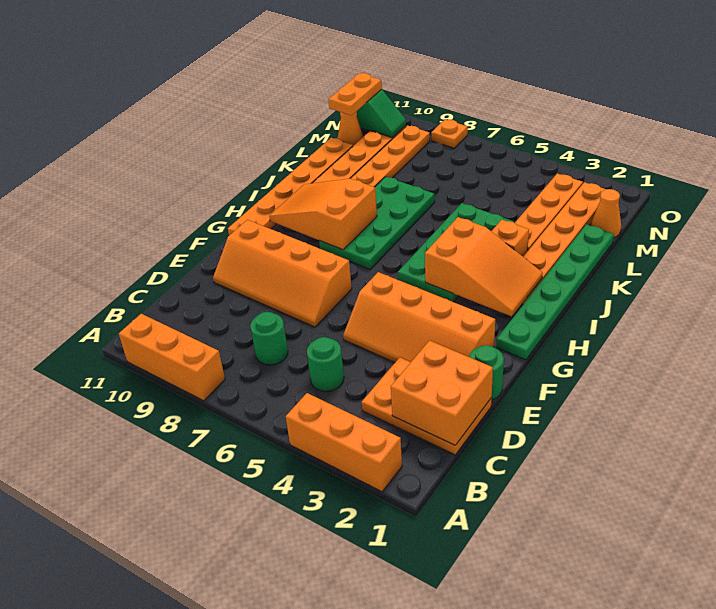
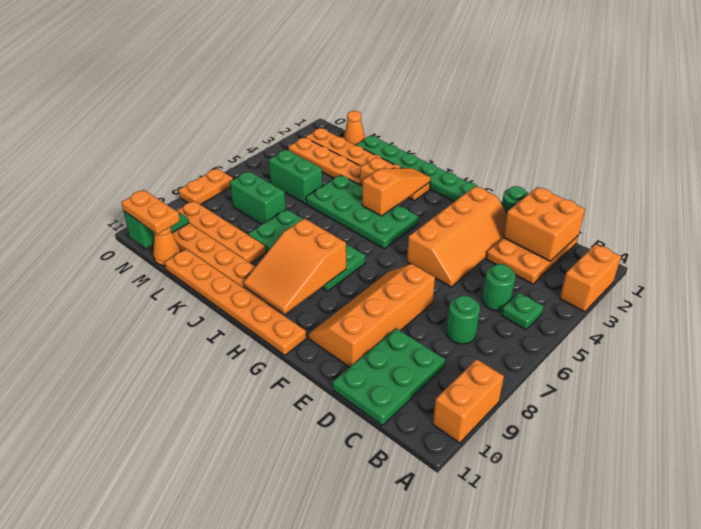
orange 1x3 brick [286,393,402,492] -> orange 1x2 brick [560,244,621,312]
orange 1x3 brick [119,314,225,401] -> orange 1x2 brick [433,359,504,443]
none -> green 1x1 plate [501,293,544,330]
none -> green 2x3 plate [333,328,445,425]
orange 2x4 slope [213,220,352,327] -> orange 2x4 slope turned to [308,264,435,367]
orange 2x3 slope [425,217,543,316] -> orange 1x3 slope [362,168,431,216]
none -> green 1x2 brick [269,150,322,204]
none -> green 1x2 brick [230,171,286,224]
orange 1x1 plate [431,119,468,148] -> orange 1x2 plate [178,168,233,205]

